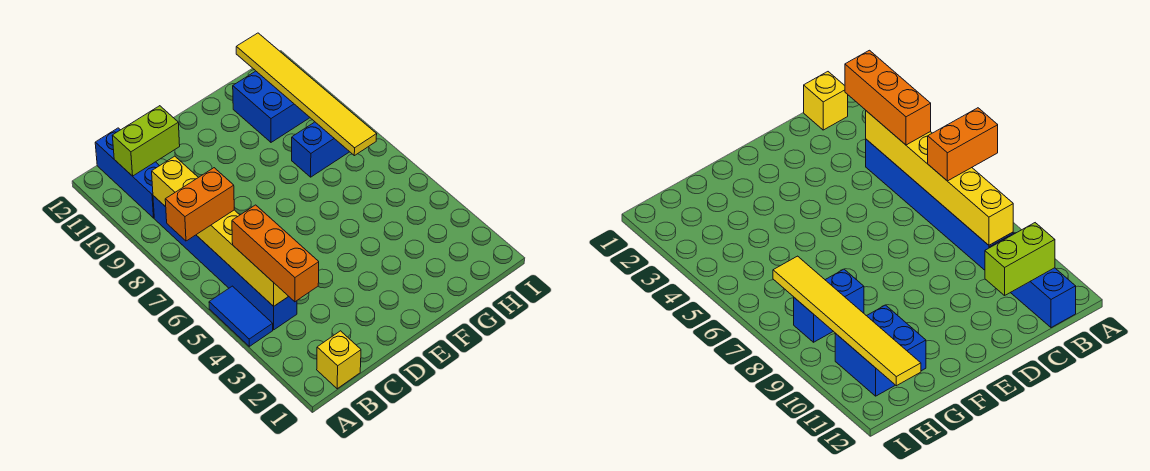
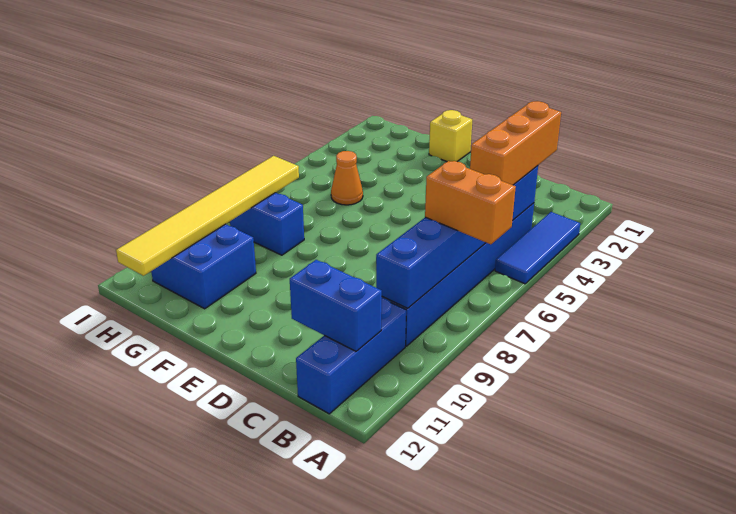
blue 1x2 tile [209,286,273,346] -> blue 1x3 tile [495,212,580,284]
yellow 1x1 brick [317,331,361,389] -> yellow 1x1 brick moved to [429,110,472,162]
yellow 1x6 brick [152,156,288,306] -> blue 1x6 brick [376,166,538,308]
lime 1x2 brick [112,106,180,176] -> blue 1x2 brick [290,260,382,351]
none -> orange 1x1 cone [331,151,363,205]

